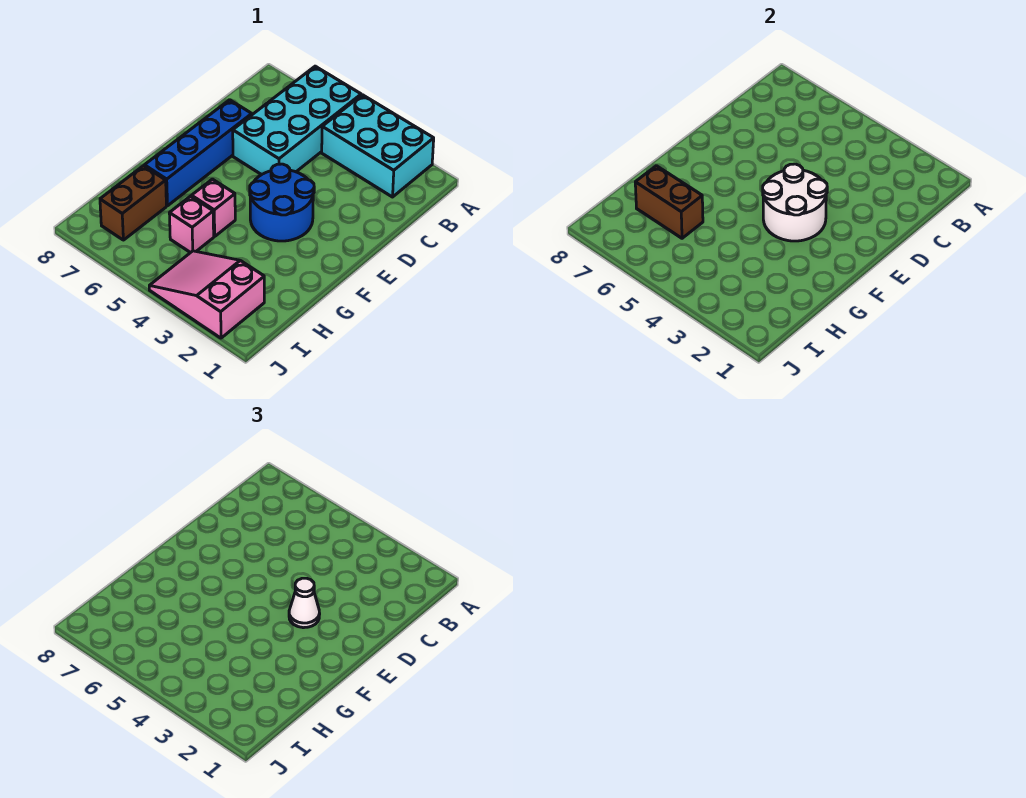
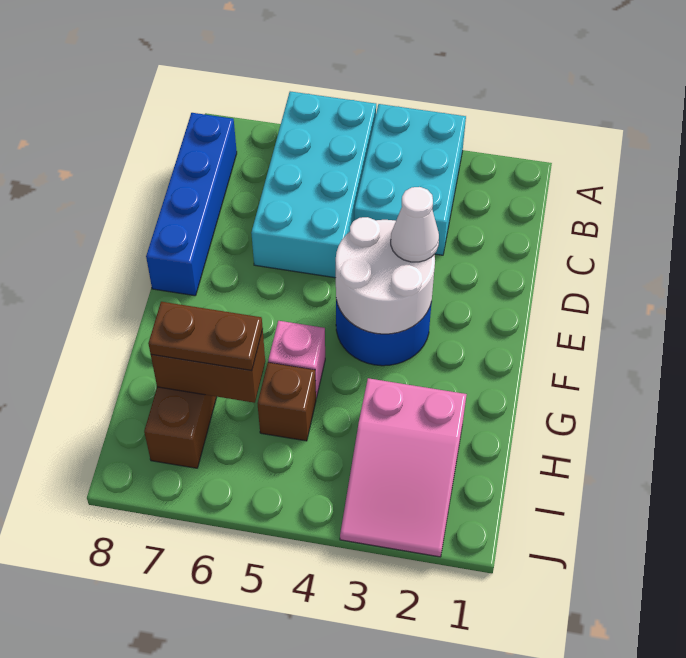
cyan 2x3 brick [322,95,434,197] -> cyan 2x3 brick turned to [354,104,466,255]
blue 1x4 brick [144,100,252,206] -> blue 1x4 brick moved to [146,113,237,296]
pink 1x1 brick [169,196,214,253] -> brown 1x1 brick [258,362,316,441]
none -> brown 1x2 plate [148,302,263,371]
pink 2x3 slope [149,251,264,338] -> pink 2x3 slope turned to [340,378,467,557]

